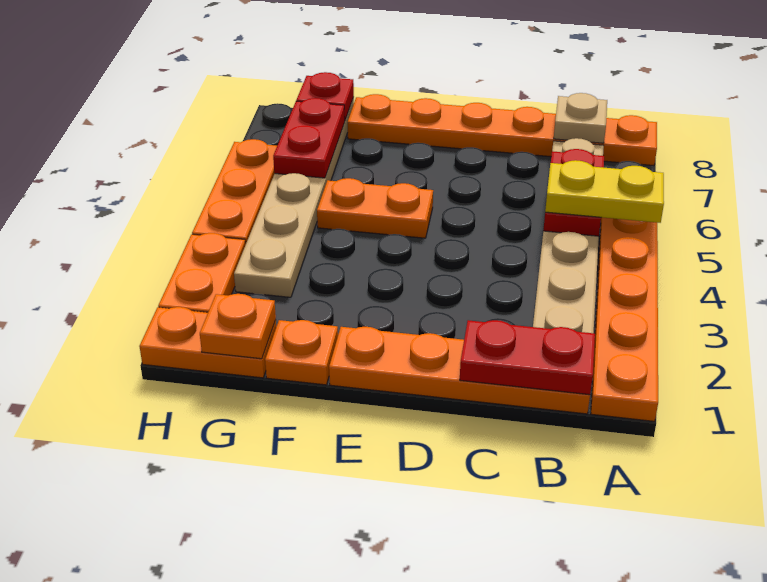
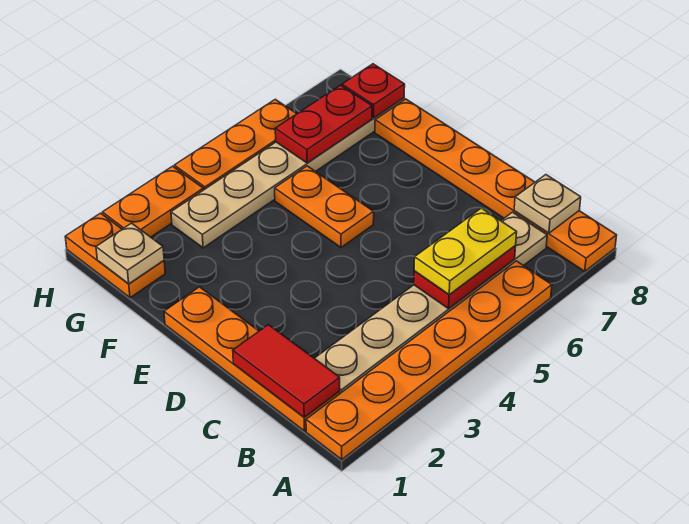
yellow 1x2 plate [545,160,664,223] -> yellow 1x2 plate turned to [414,208,517,294]
red 1x2 plate [460,320,595,395] -> red 1x2 tile [233,325,340,417]
orange 1x1 plate [265,320,338,385] -> none
orange 1x1 plate [200,294,276,359] -> tan 1x1 plate [96,223,164,284]

